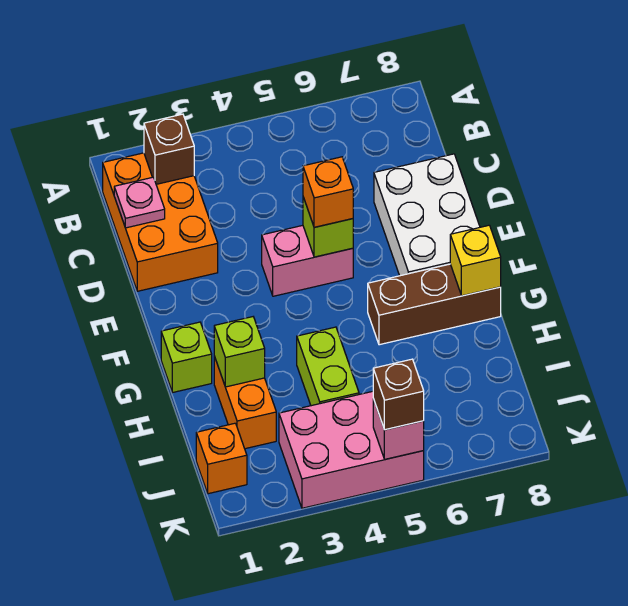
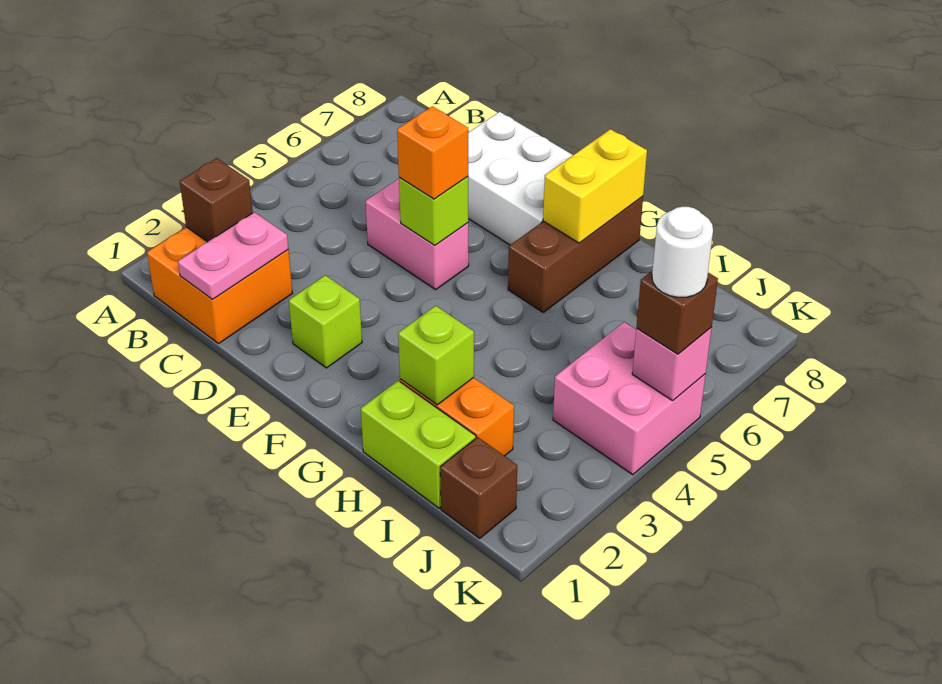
orange 2x3 brick [103,153,218,291] -> orange 2x2 brick [147,227,292,344]
pink 1x1 plate [114,177,165,228] -> pink 1x2 plate [178,212,288,299]
pink 1x2 brick [262,225,353,296] -> pink 1x2 brick turned to [365,179,469,290]
lime 1x1 brick [161,322,212,392] -> lime 1x1 brick moved to [289,275,362,368]
yellow 1x1 brick [450,225,501,296] -> yellow 1x2 brick [543,129,647,243]
lime 1x2 brick [297,327,359,406] -> lime 1x2 brick moved to [361,381,476,508]
orange 1x1 brick [196,423,247,494] -> brown 1x1 brick [440,437,517,538]
pink 2x3 brick [279,391,424,508] -> pink 2x2 brick [553,322,706,475]
none -> white 1x1 round brick [652,207,713,297]

